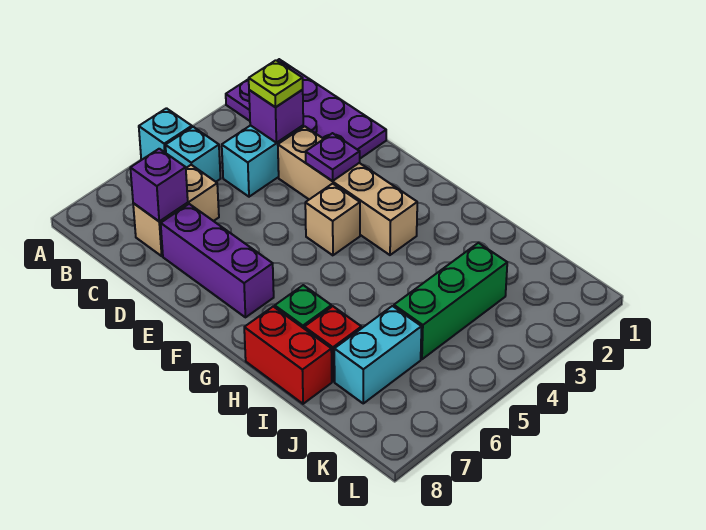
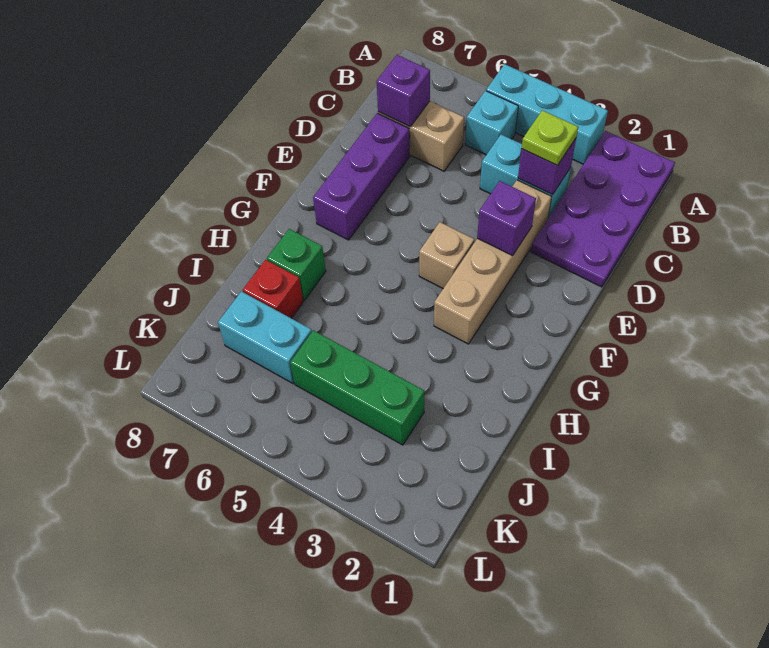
cyan 1x1 brick [139,108,192,160] -> cyan 1x3 brick [486,64,608,164]
purple 1x1 plate [306,133,360,181] -> purple 1x1 brick [477,181,536,256]
red 1x2 brick [244,307,332,404] -> none

